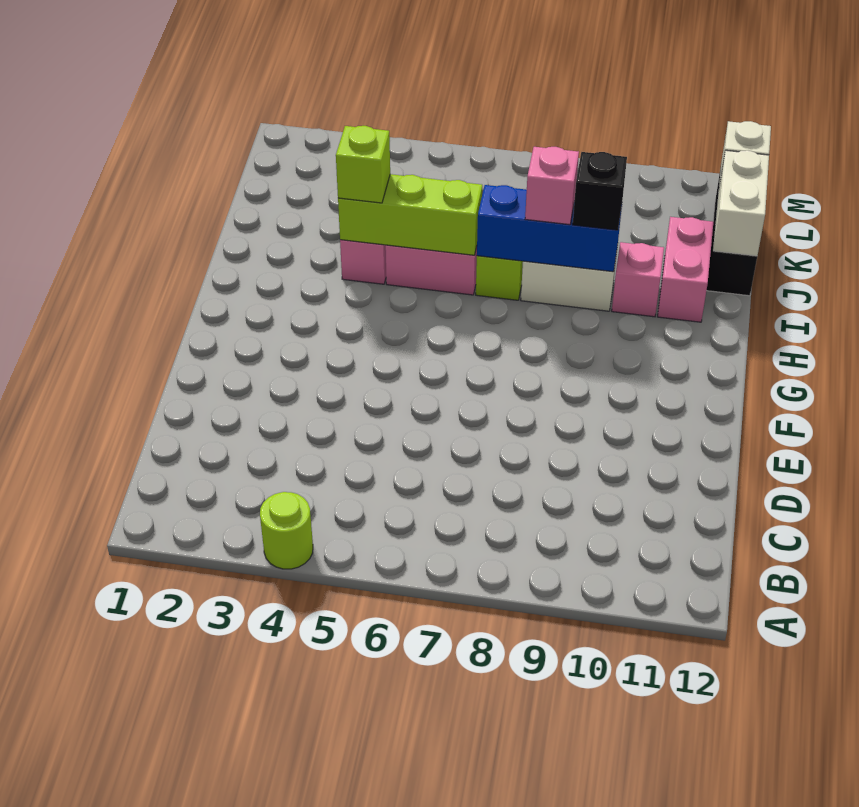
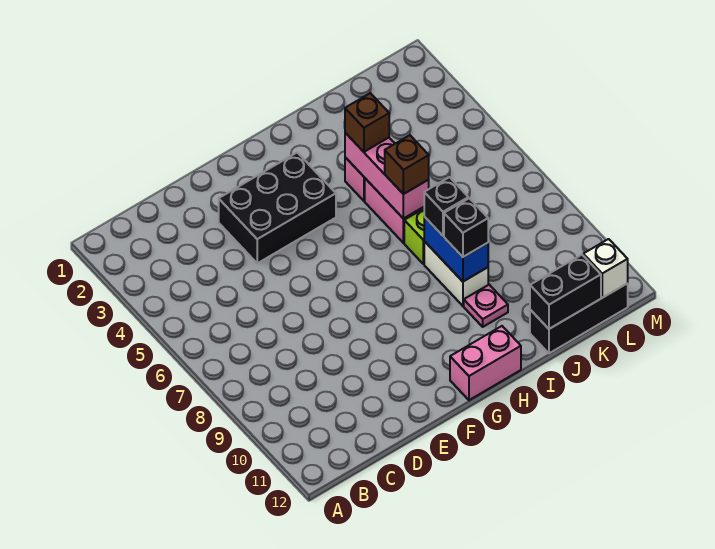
lime 1x1 round brick [260,492,313,569] -> none
none -> black 2x3 brick [219,153,336,263]
lime 1x3 brick [338,174,482,255] -> pink 1x3 brick [345,133,429,219]
lime 1x1 brick [336,126,390,203] -> brown 1x1 brick [345,93,389,152]
none -> brown 1x1 brick [385,135,429,194]
blue 1x3 brick [477,185,622,272] -> blue 1x2 brick [424,217,488,281]
pink 1x1 brick [525,147,579,225] -> black 1x1 brick [424,177,468,236]
pink 1x1 brick [612,242,664,317] -> pink 1x1 plate [464,285,508,327]
pink 1x2 brick [658,217,713,322] -> pink 1x2 brick moved to [450,326,521,400]
white 1x2 brick [713,150,769,256] -> black 1x2 brick [530,255,601,329]

